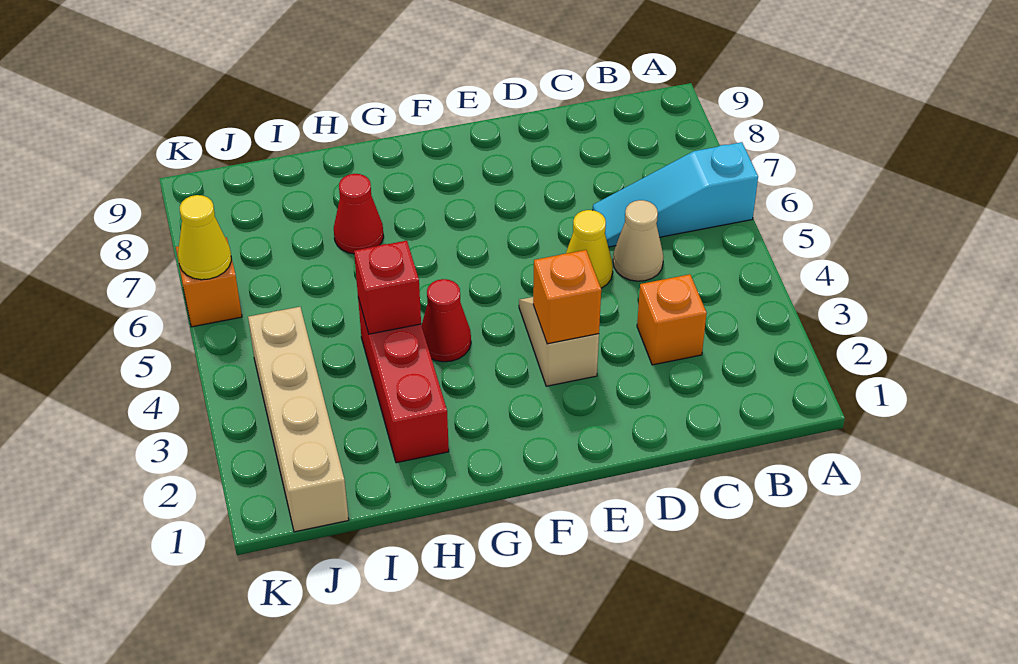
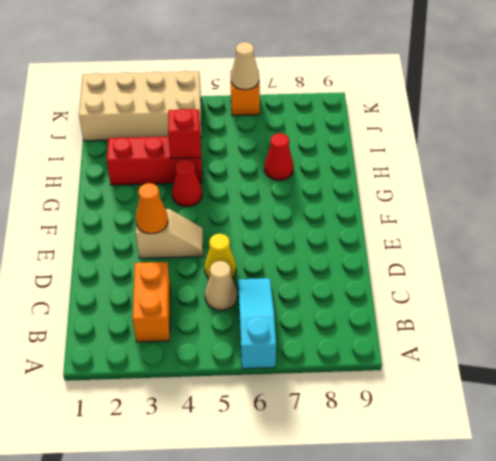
orange 1x1 brick [637,274,707,365] -> orange 1x2 brick [133,262,170,342]
orange 1x1 brick [533,250,601,344] -> orange 1x1 cone [136,183,168,234]
tan 1x4 brick [248,307,349,532] -> tan 2x4 brick [79,71,201,141]
yellow 1x1 cone [178,195,231,280] -> tan 1x1 cone [231,42,259,90]

